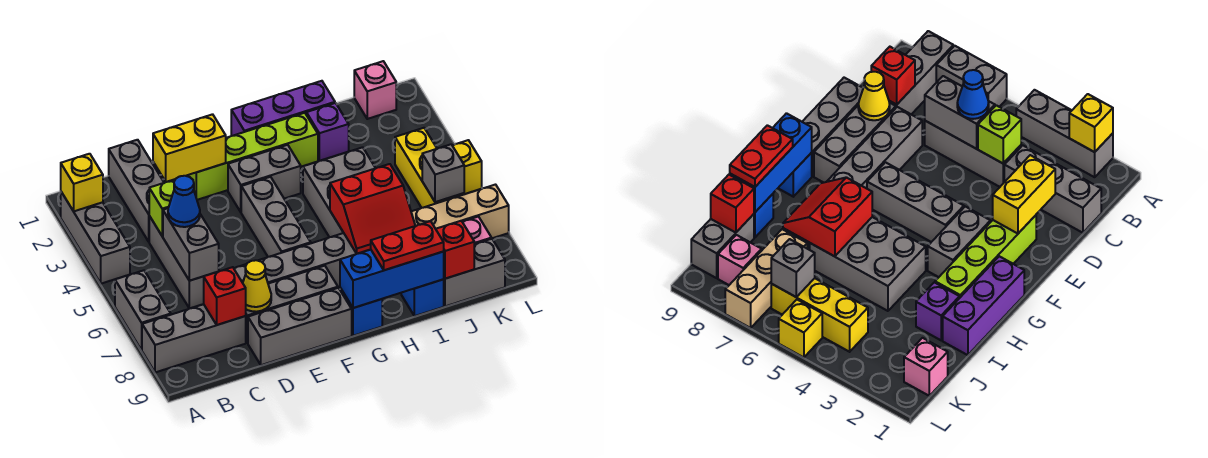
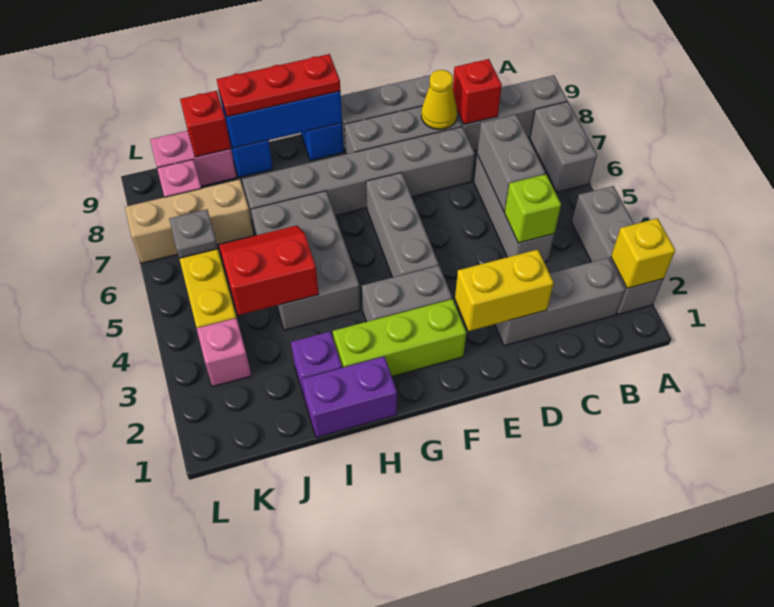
grey 1x3 brick [109,140,164,242] -> grey 1x3 brick turned to [495,258,625,346]
blue 1x1 cone [168,176,200,227] -> none
lime 1x4 brick [187,113,318,200] -> lime 1x3 brick [333,299,466,376]
purple 1x3 brick [231,81,335,136] -> purple 1x2 brick [302,357,397,438]
red 2x2 slope [330,164,415,254] -> red 2x2 slope moved to [219,226,319,315]
red 1x2 plate [371,221,444,270] -> red 1x3 plate [217,54,340,117]
grey 1x2 brick [444,239,505,306] -> pink 1x2 brick [150,131,237,186]
pink 1x1 brick [354,61,396,119] -> pink 1x1 brick moved to [197,318,251,386]
grey 1x1 brick [422,144,464,202] -> grey 1x1 plate [169,209,218,258]
yellow 1x1 brick [452,140,482,194] -> none

